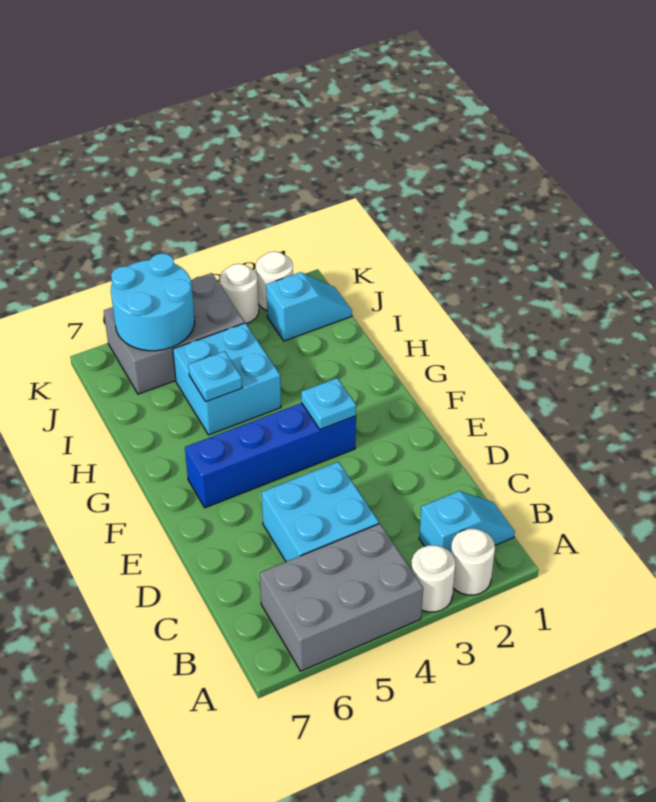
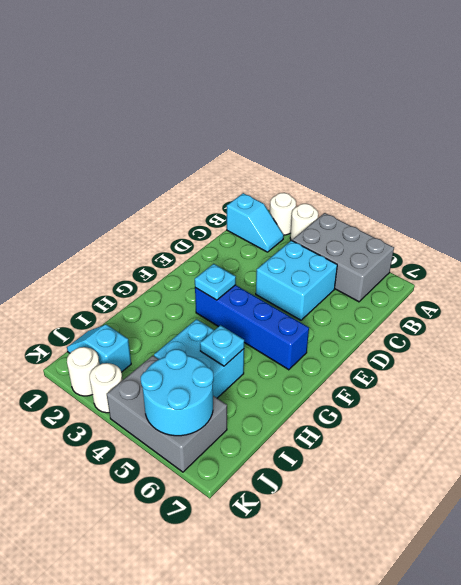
cyan 1x2 slope [419,491,515,553] -> cyan 1x2 slope turned to [227,193,284,252]

